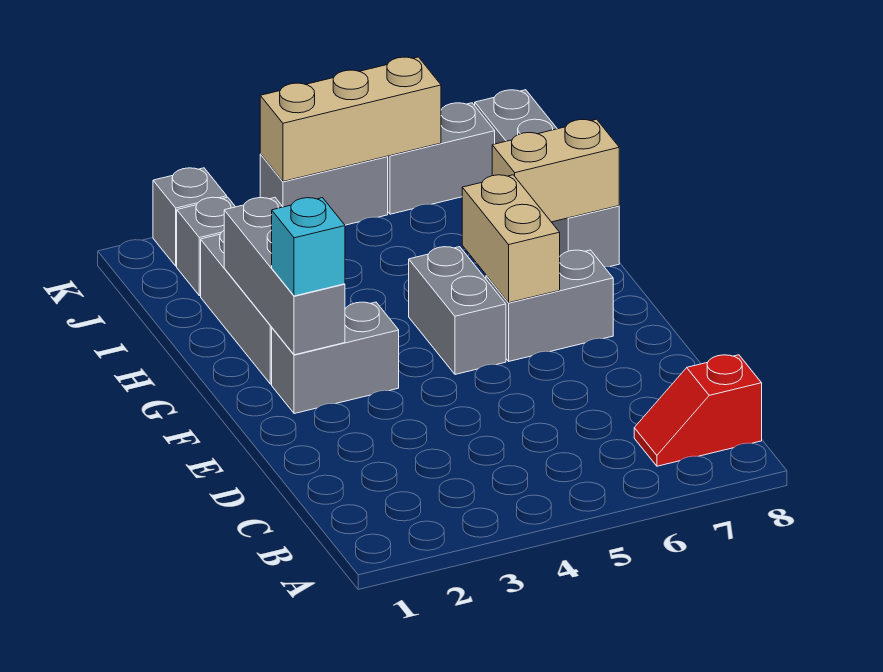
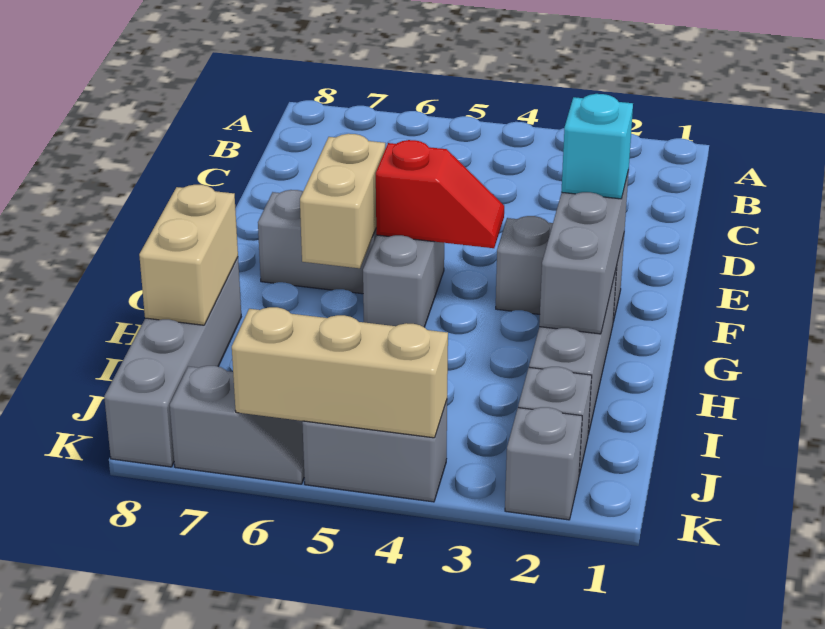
red 1x2 slope [634,355,762,466] -> red 1x2 slope moved to [376,140,504,248]
tan 1x2 brick [492,119,619,222] -> tan 1x2 brick turned to [139,185,238,325]
grey 1x2 brick [387,103,495,214] -> grey 1x2 slope [170,366,304,484]

